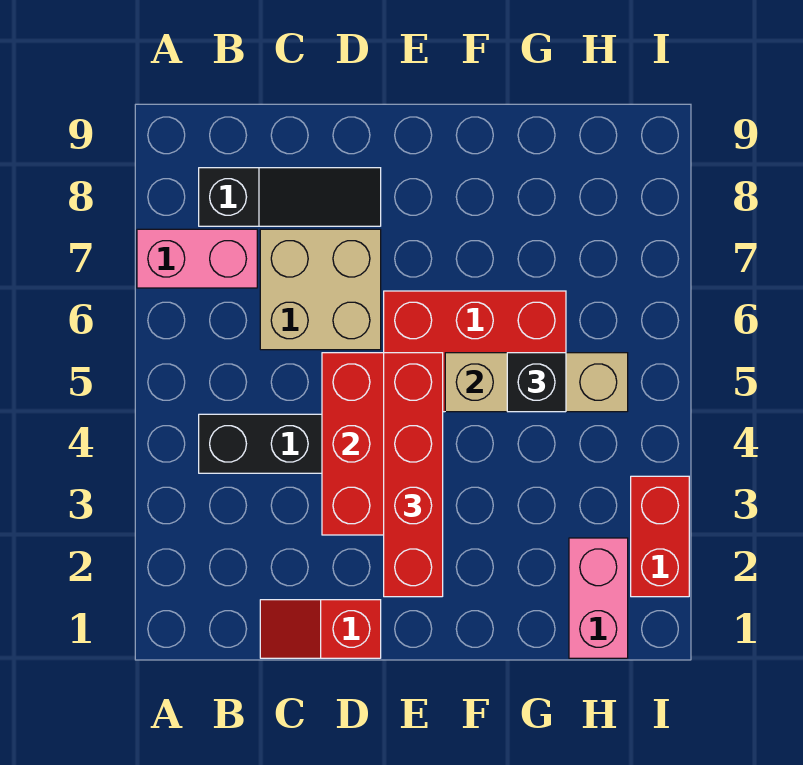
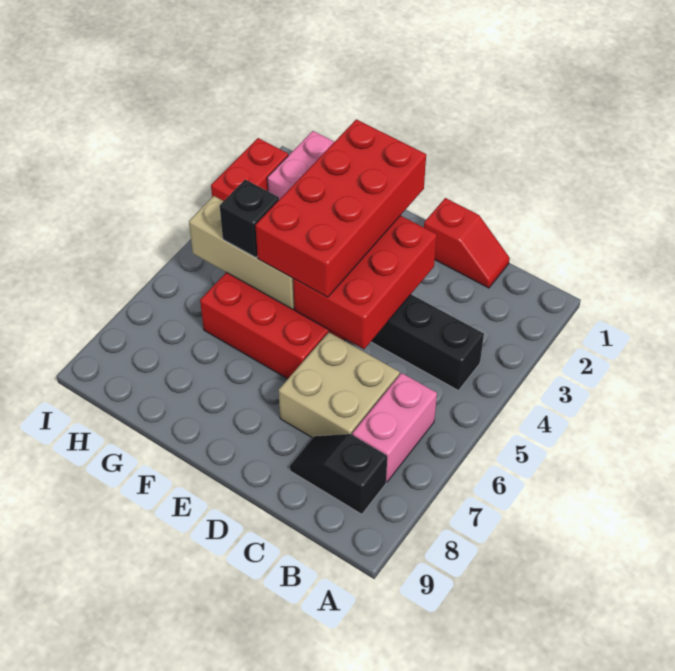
pink 1x2 brick [137,229,257,288] -> pink 1x2 brick turned to [352,373,437,482]
black 1x3 slope [199,168,381,226] -> black 1x2 slope [290,434,387,514]
red 1x4 brick [384,353,443,597] -> red 2x4 brick [255,119,426,297]

